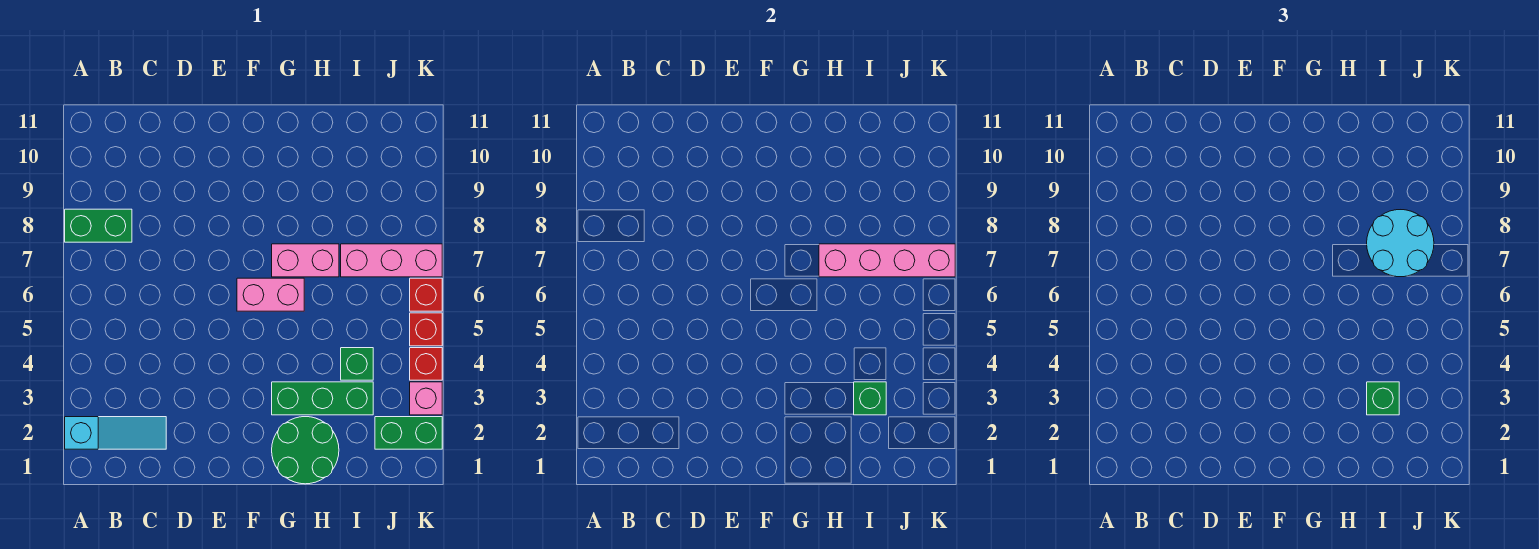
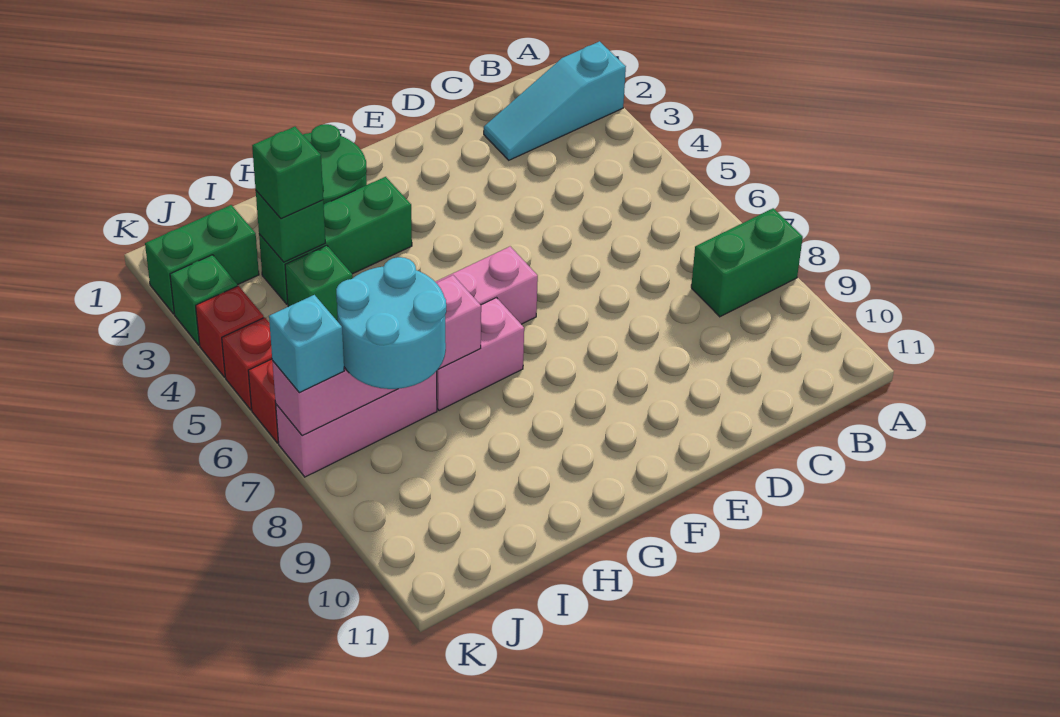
pink 1x1 brick [410,382,442,415] -> green 1x1 brick [170,255,237,345]
none -> cyan 1x1 brick [269,295,344,393]

